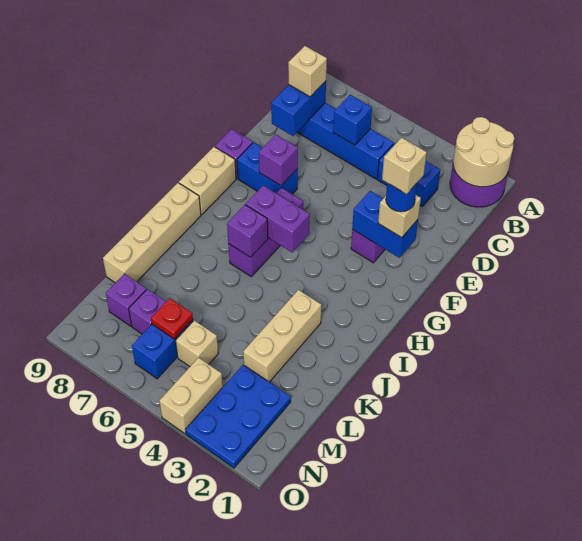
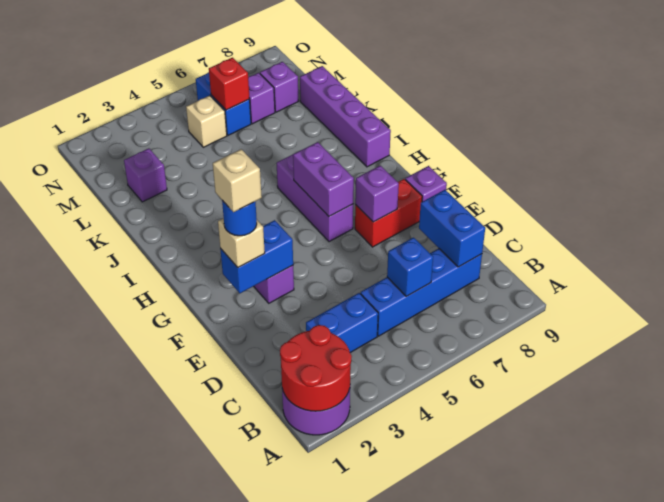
tan 2x2 round brick [453,117,514,187] -> red 2x2 round brick [280,325,352,411]
tan 1x1 brick [288,46,327,97] -> none
blue 1x2 brick [237,142,298,194] -> red 1x2 brick [355,179,422,247]
tan 1x2 brick [179,147,236,215] -> none
purple 1x2 brick [246,186,310,252] -> purple 1x2 brick turned to [293,142,354,216]
purple 1x1 brick [227,205,268,257] -> purple 1x1 brick moved to [124,148,167,202]
tan 1x4 brick [103,183,201,283] -> purple 1x4 brick [300,66,391,167]
tan 1x3 brick [243,290,321,382] -> none
blue 2x3 plate [186,365,291,468] -> none
red 1x1 plate [151,298,193,339] -> red 1x1 brick [209,58,250,110]
tan 1x2 brick [160,358,223,434] -> none

